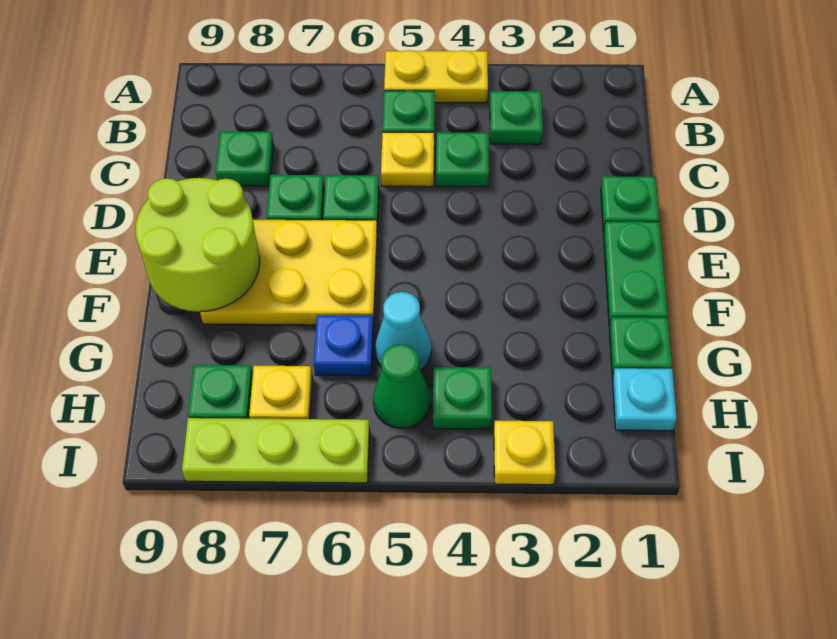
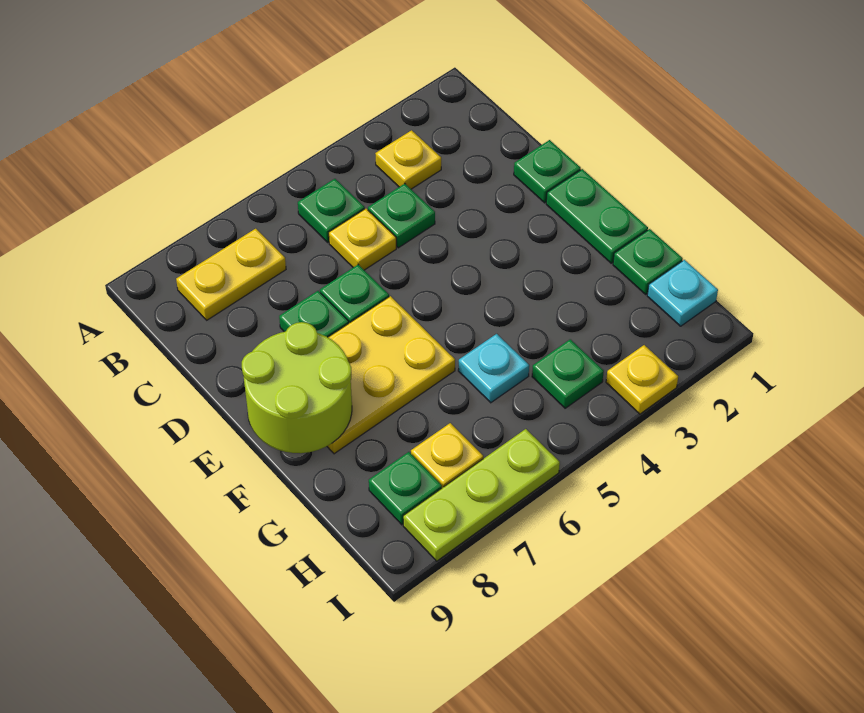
yellow 1x2 plate [384,50,488,103] -> yellow 1x2 plate moved to [176,229,286,320]
green 1x1 plate [490,91,543,144] -> yellow 1x1 plate [375,130,441,189]
green 1x1 plate [216,132,274,186] -> none
cyan 1x1 cone [375,292,431,370] -> cyan 1x1 plate [458,334,529,403]
blue 1x1 plate [314,315,374,376] -> none
green 1x1 cone [373,344,431,428] -> none

